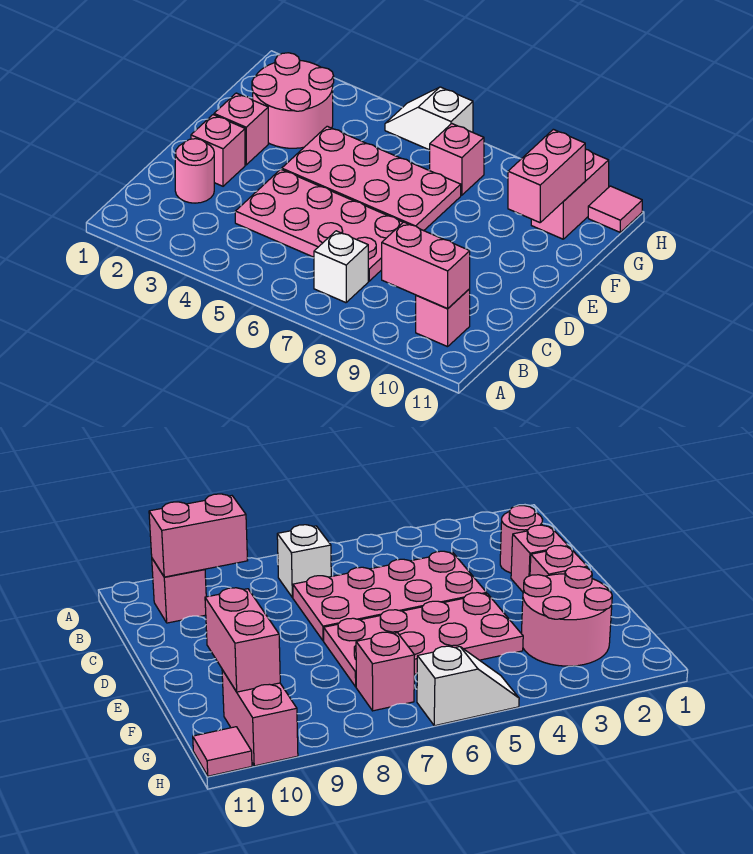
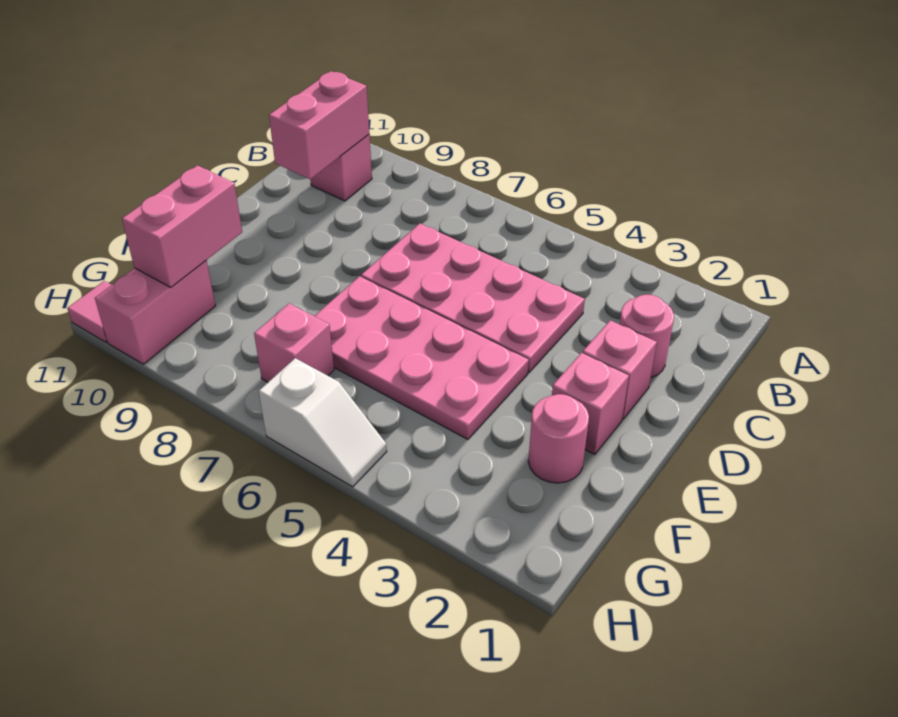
white 1x1 brick [314,231,368,303] -> none
pink 1x2 brick [382,222,470,308] -> pink 1x2 brick turned to [269,71,369,179]
pink 2x2 round brick [252,53,334,148] -> pink 1x1 round brick [528,394,589,483]

